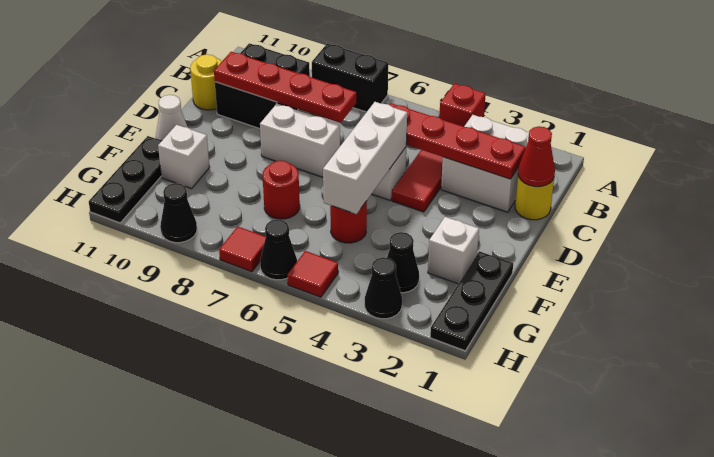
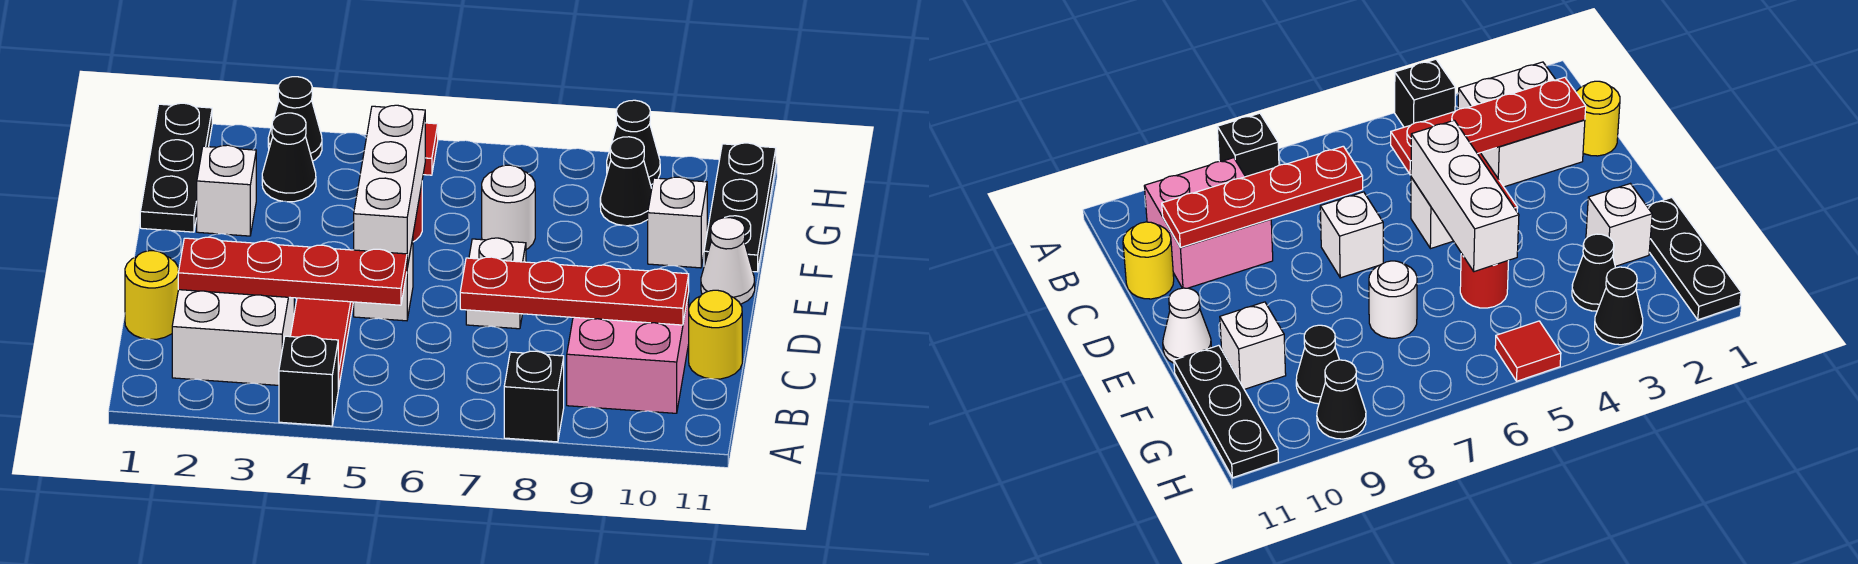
red 1x1 brick [439,83,486,126] -> black 1x1 brick [279,335,338,426]
black 1x2 brick [312,44,388,112] -> black 1x1 brick [504,351,564,442]
black 2x2 brick [215,43,310,129] -> pink 2x2 brick [567,293,689,413]
red 1x1 cone [518,126,555,187] -> none
white 1x2 brick [260,104,340,177] -> white 1x1 brick [466,238,526,329]
red 1x1 round brick [263,160,300,219] -> white 1x1 round brick [482,165,535,249]
black 1x1 cone [260,220,297,280] -> black 1x1 cone moved to [600,137,652,226]
red 1x1 tile [219,226,266,272] -> none

